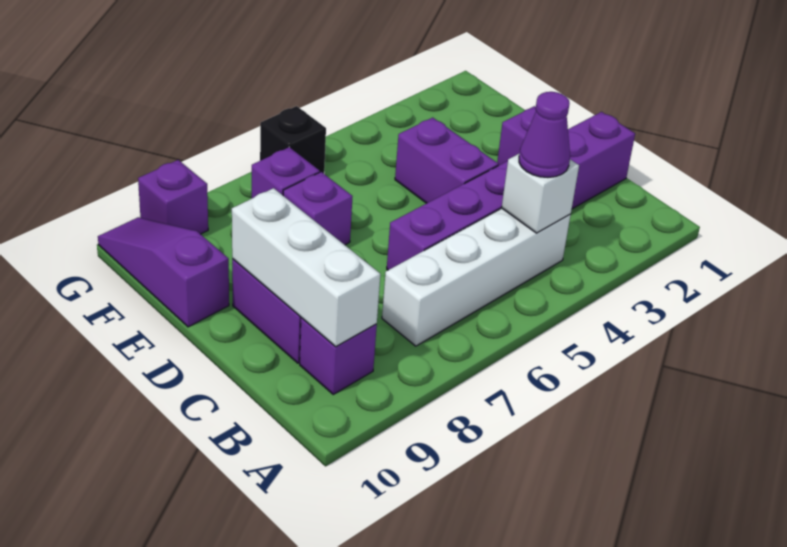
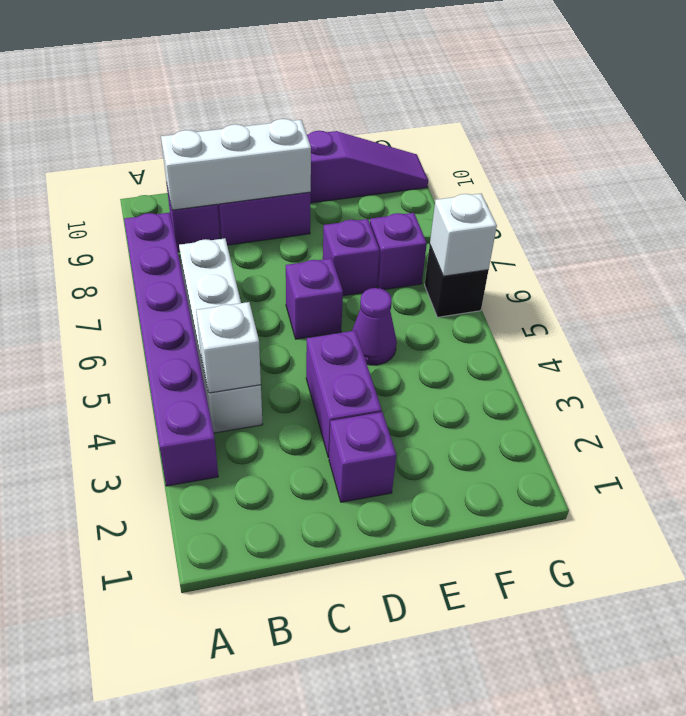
purple 1x1 cone [519,92,570,177] -> purple 1x1 cone moved to [352,288,397,365]
purple 1x6 brick [387,112,635,270] -> purple 1x6 brick moved to [124,213,218,486]
purple 1x2 brick [395,118,498,203] -> purple 1x2 brick turned to [306,330,382,458]
none -> white 1x1 brick [430,194,497,276]
purple 1x1 brick [138,160,208,234] -> purple 1x1 brick moved to [286,258,343,339]

